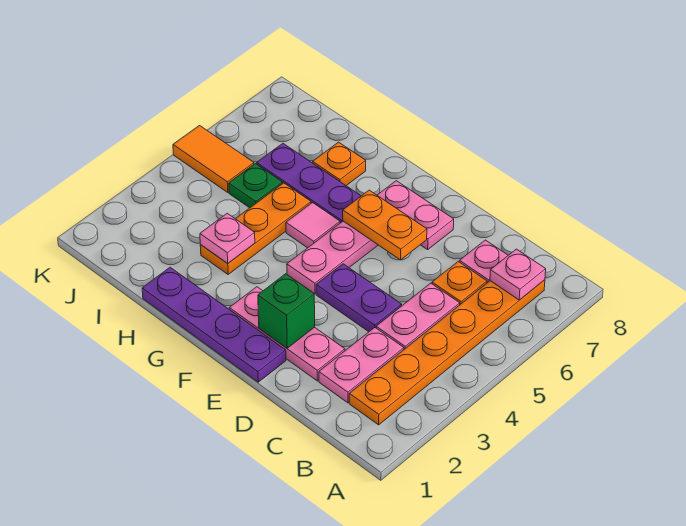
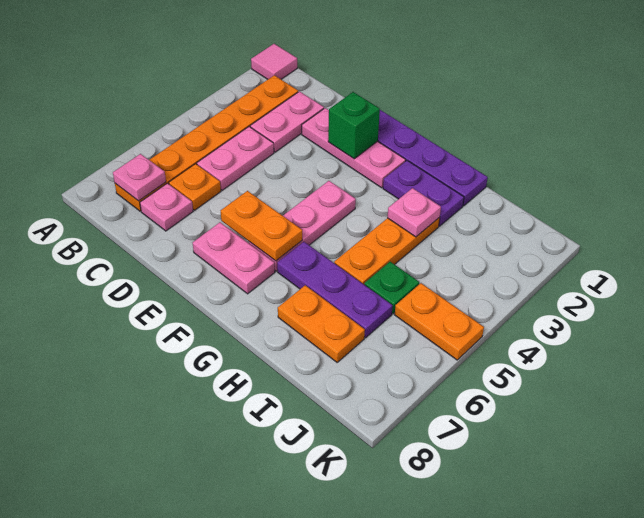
purple 1x2 plate [316,264,402,332] -> purple 1x2 plate moved to [383,160,464,226]
pink 1x1 tile [286,203,340,248] -> pink 1x1 tile moved to [251,44,297,79]
orange 1x1 plate [313,142,366,186] -> orange 1x2 plate [278,285,365,362]
orange 1x2 tile [173,126,254,192] -> orange 1x2 plate [395,283,484,360]

